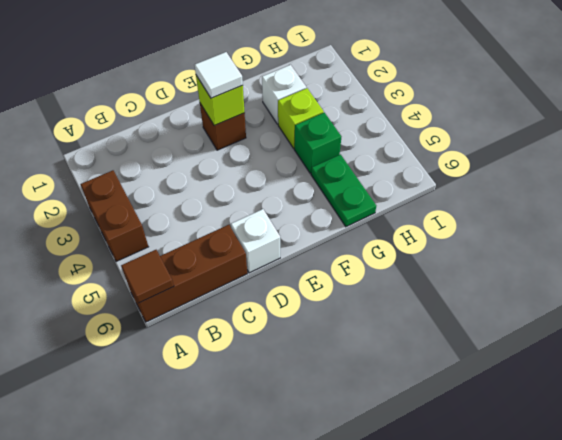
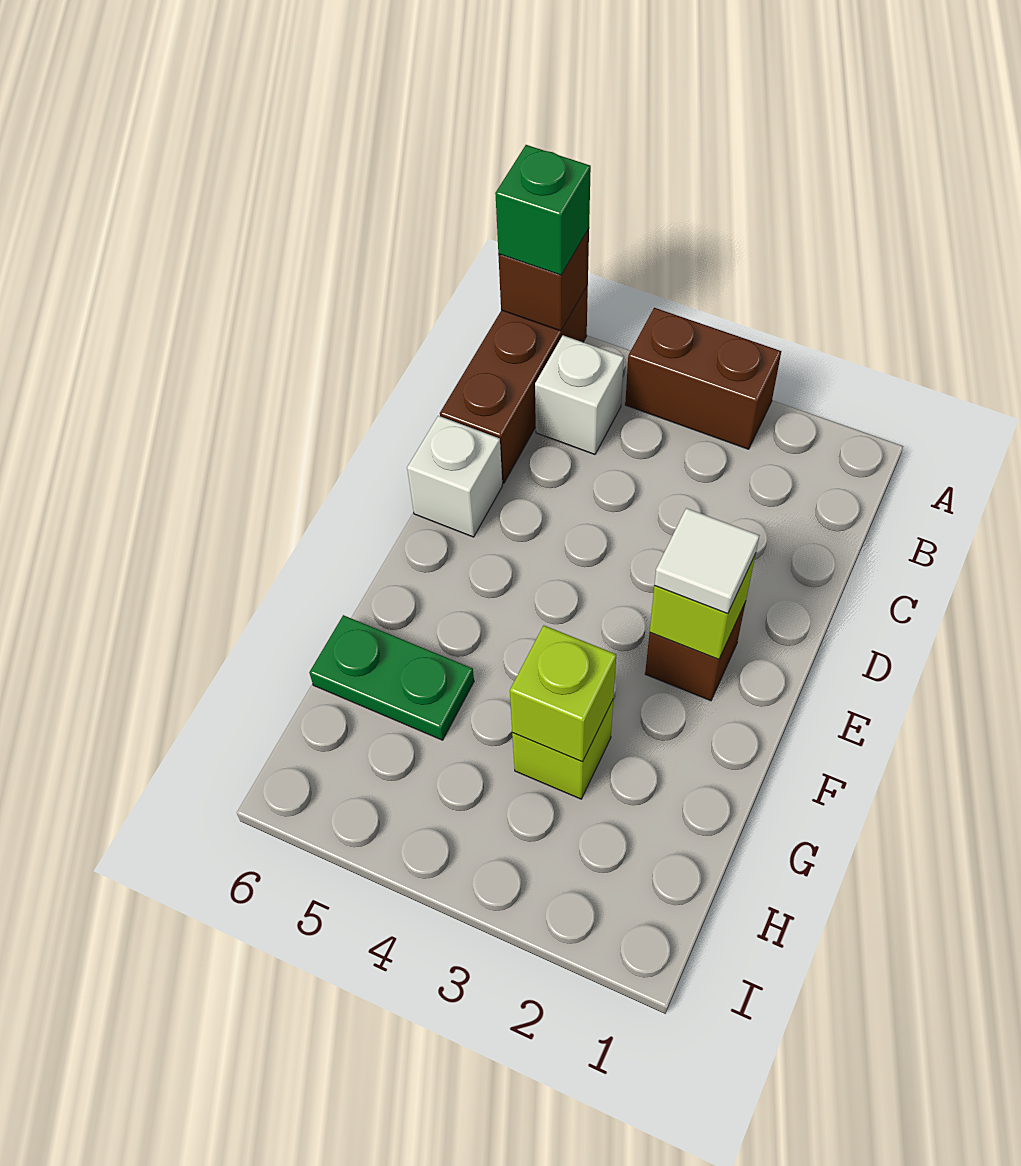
brown 1x1 tile [121,250,174,303] -> brown 1x1 brick [498,229,589,331]
white 1x1 brick [262,65,306,124] -> white 1x1 brick moved to [535,335,624,455]
none -> lime 1x1 brick [510,625,616,762]
green 1x1 brick [294,113,341,173] -> green 1x1 brick moved to [495,145,591,275]

